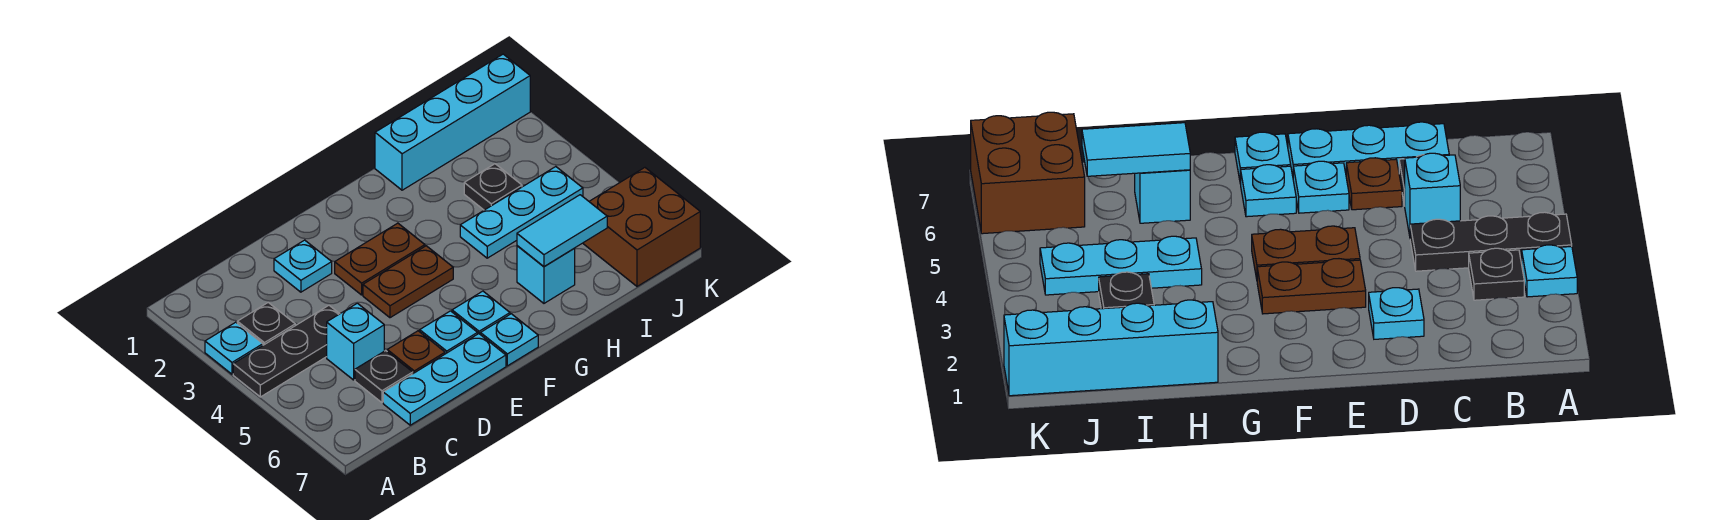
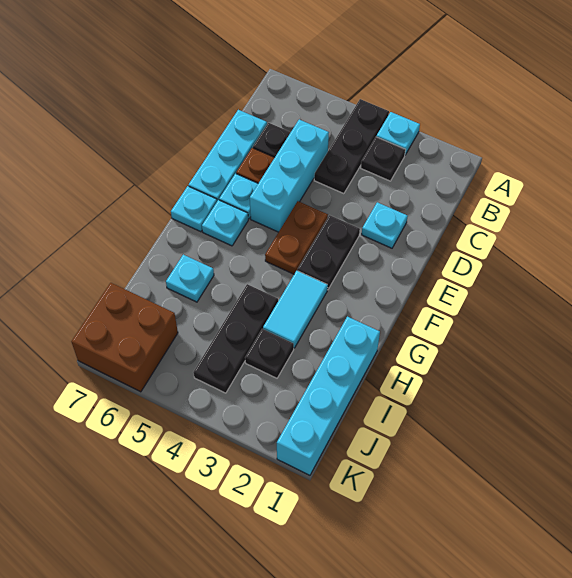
cyan 1x1 brick [327,303,384,380] -> cyan 1x3 brick [250,120,329,232]
brown 1x2 plate [335,223,425,295] -> black 1x2 plate [297,215,360,290]
cyan 1x3 plate [460,167,583,258] -> black 1x3 plate [193,284,278,393]
cyan 1x1 brick [517,246,575,303] -> cyan 1x1 plate [166,255,214,302]
cyan 1x2 tile [517,195,607,267] -> cyan 1x2 tile moved to [263,271,328,348]

